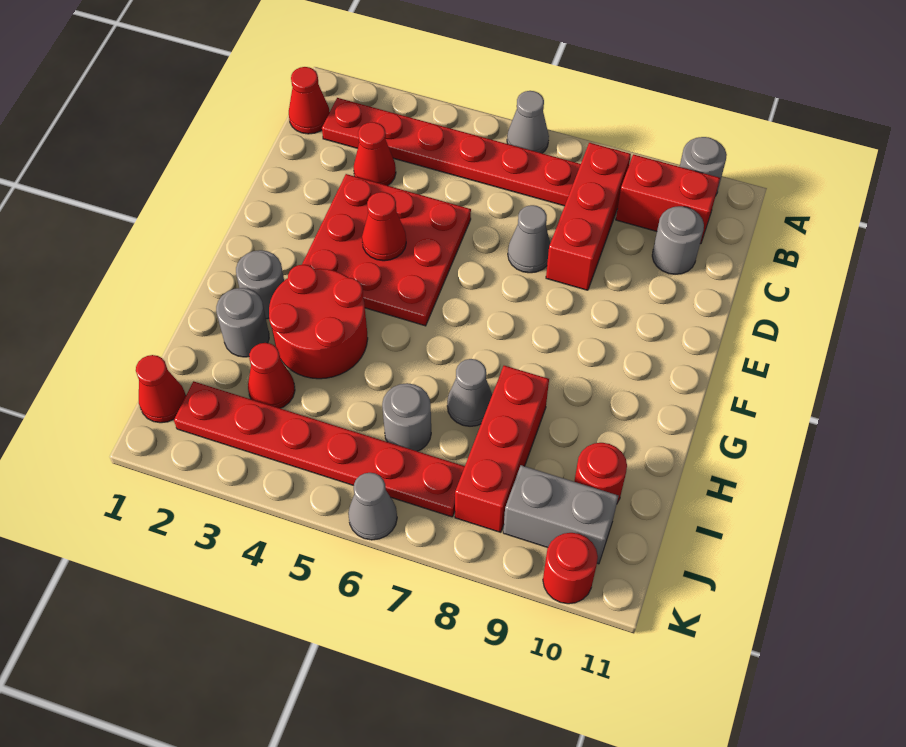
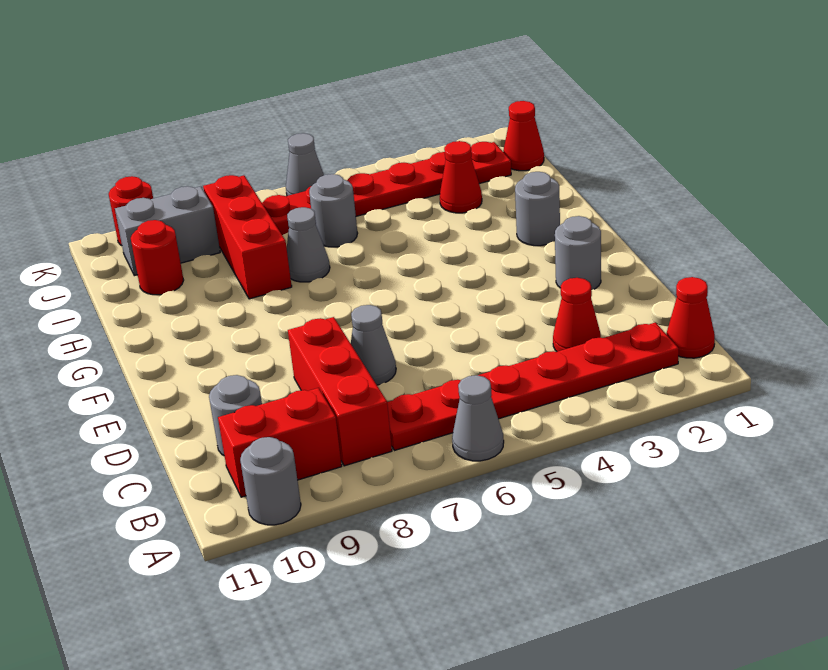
red 3x3 plate [302,174,471,326] -> none
red 1x1 cone [362,192,406,261] -> none
red 2x2 round brick [269,265,368,379] -> none
grey 1x1 round brick [216,288,269,357] -> grey 1x1 round brick moved to [555,216,601,290]

